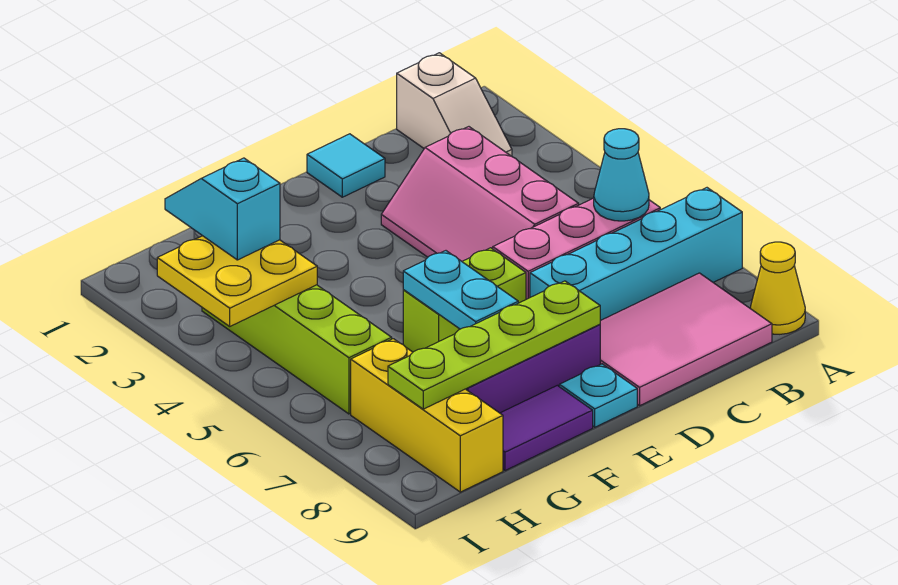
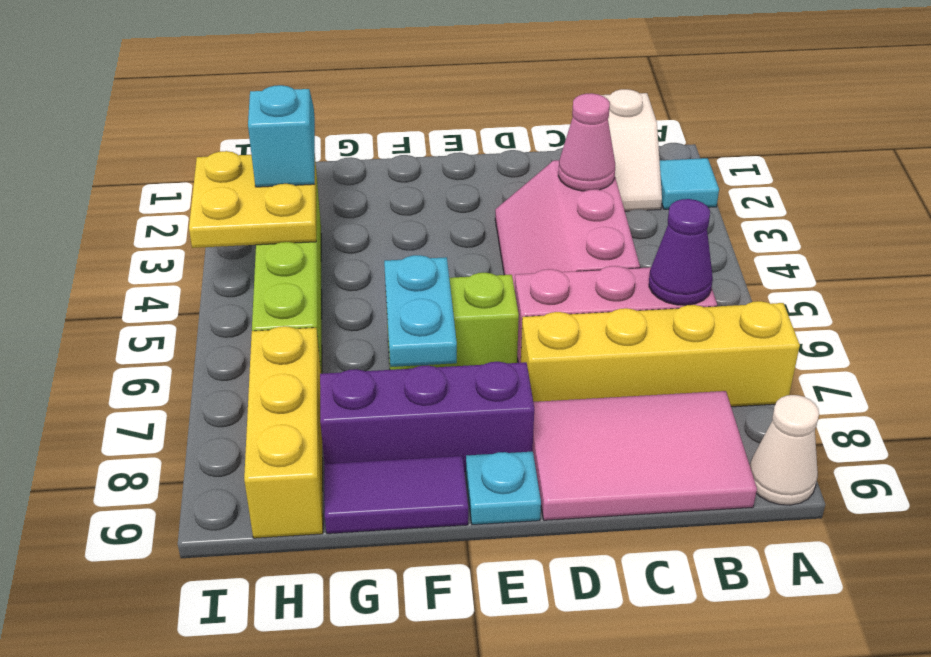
cyan 1x4 brick [530,188,742,321] -> yellow 1x4 brick [521,301,800,407]
yellow 1x1 cone [750,242,805,334] -> white 1x1 cone [750,395,819,505]
cyan 1x1 cone [594,129,649,221] -> purple 1x1 cone [649,199,713,305]
none -> pink 1x1 cone [558,93,615,191]
cyan 1x1 tile [307,134,385,197] -> cyan 1x1 tile moved to [660,158,719,209]
lime 1x4 plate [388,281,600,409] -> none

